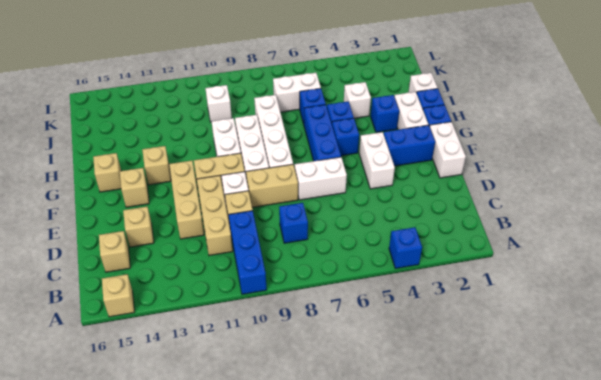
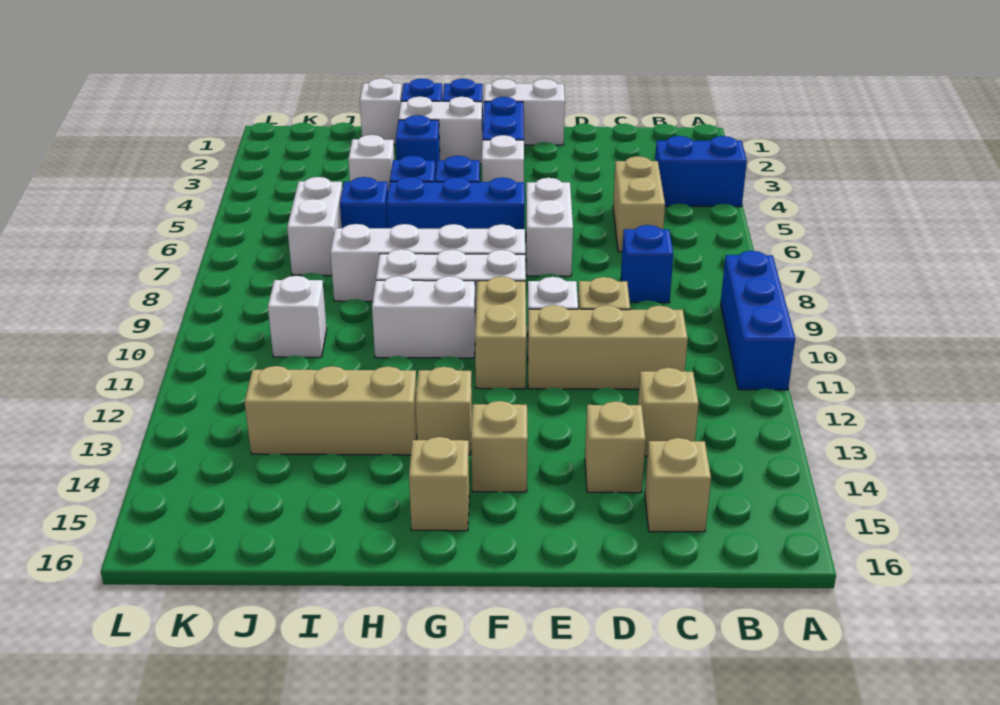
blue 1x1 brick [389,227,422,269] -> blue 1x2 brick [655,136,747,207]
blue 1x3 brick [229,211,267,294] -> blue 1x3 brick turned to [721,251,795,390]
tan 1x1 brick [102,274,134,317] -> tan 1x1 brick moved to [638,368,699,456]
tan 1x3 brick [169,161,204,239] -> tan 1x3 brick moved to [244,366,417,455]
white 1x2 brick [359,132,395,189] -> white 1x1 brick [482,135,524,182]
tan 1x2 brick [246,164,298,207] -> tan 1x2 brick moved to [613,156,665,252]

